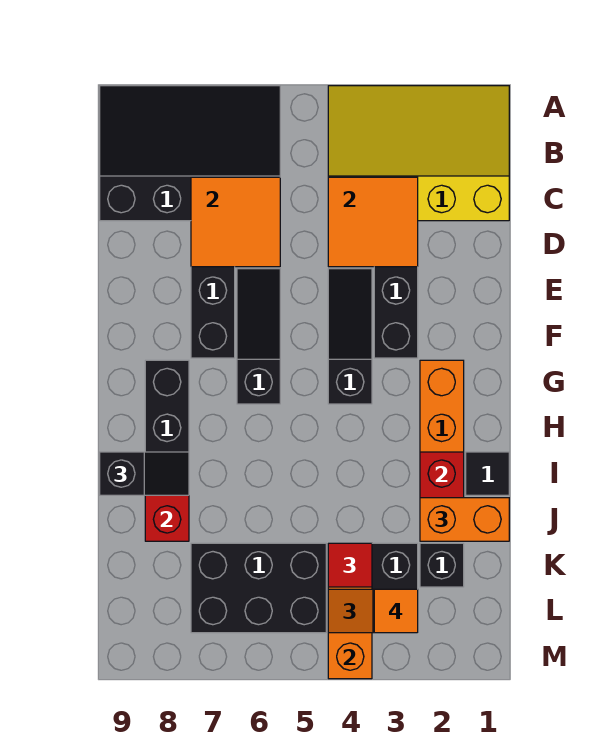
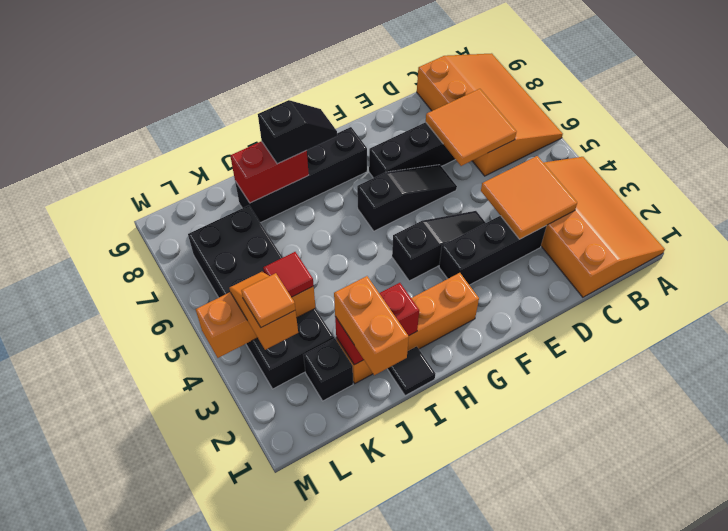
yellow 3x4 slope [328,86,509,221] -> orange 3x4 slope [541,157,665,297]
black 3x4 slope [100,86,280,221] -> orange 3x4 slope [417,53,563,176]
black 1x2 slope [100,452,189,495] -> black 1x2 slope turned to [258,100,337,164]

